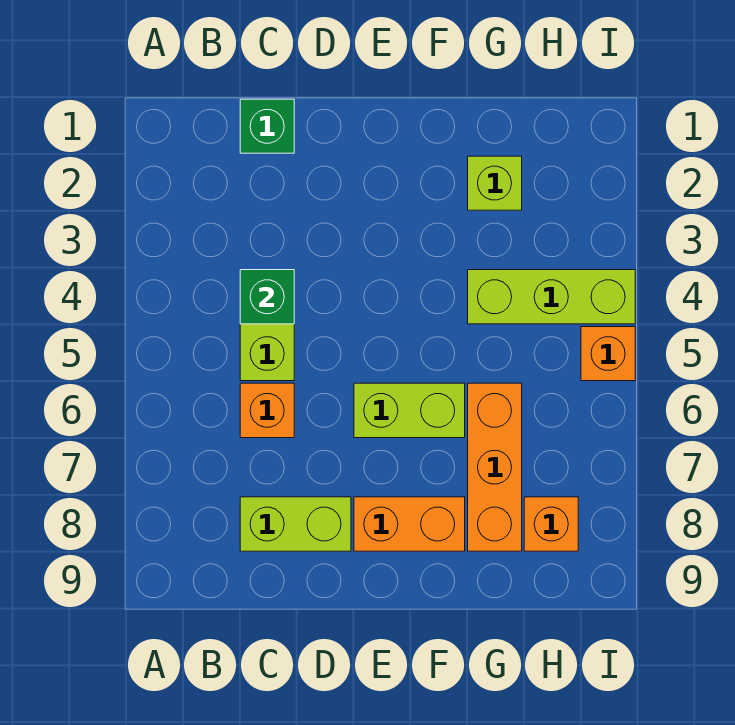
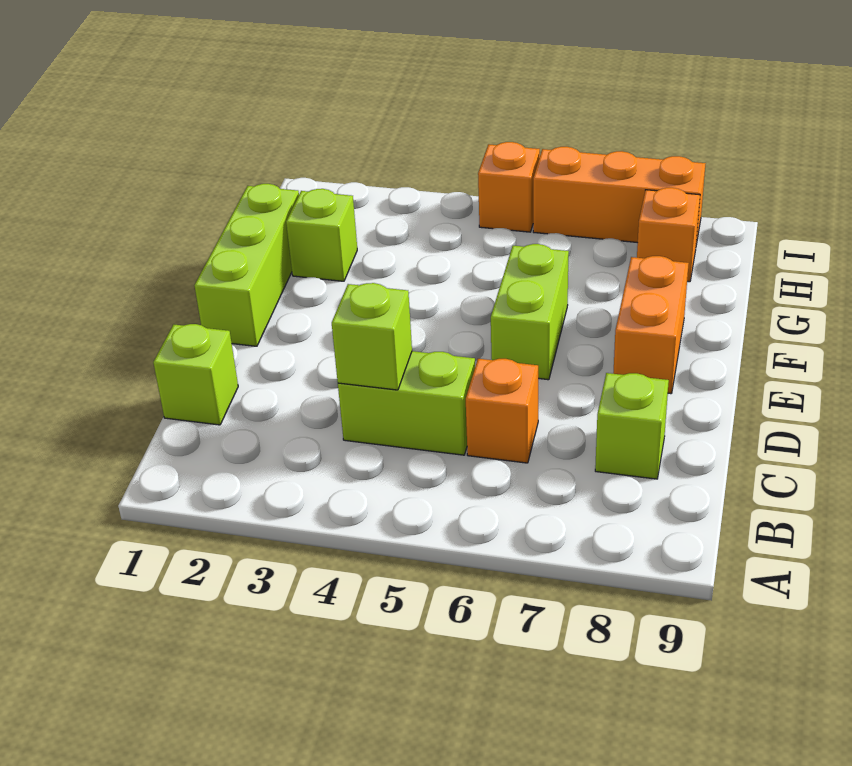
green 1x1 brick [240,99,294,153] -> lime 1x1 brick [153,324,238,425]
green 1x1 brick [240,270,294,324] -> lime 1x1 brick [332,283,412,390]
lime 1x2 brick [240,497,351,551] -> lime 1x1 brick [595,373,669,479]
lime 1x3 brick [468,270,635,324] -> lime 1x3 brick moved to [194,184,299,346]
orange 1x3 brick [468,383,522,551] -> orange 1x3 brick moved to [533,147,706,244]

